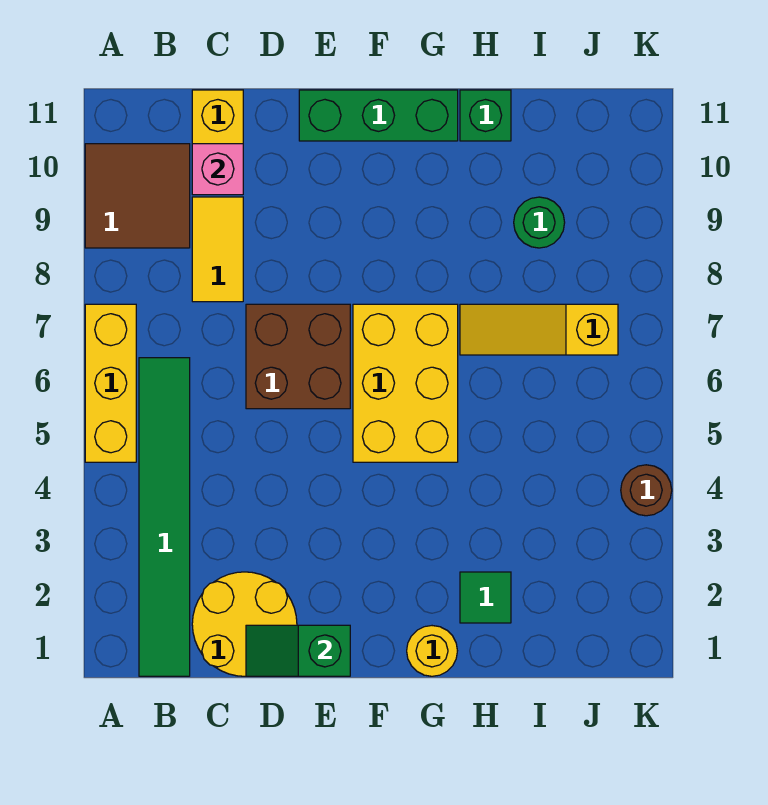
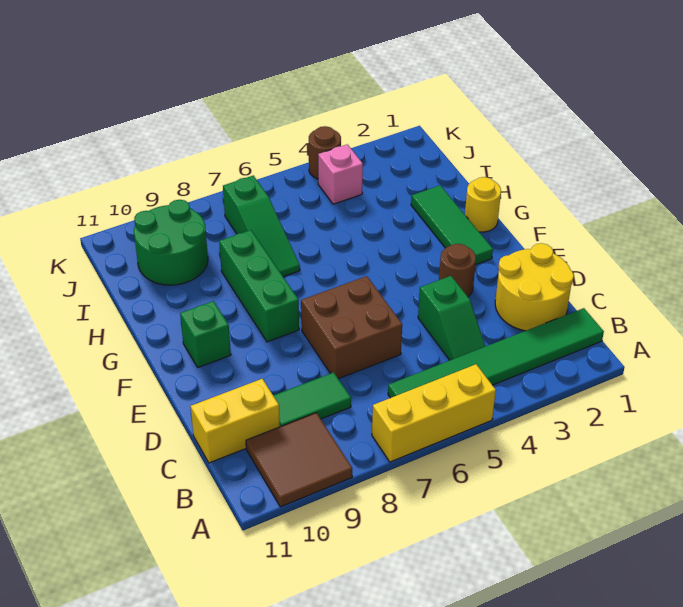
yellow 1x2 tile [192,197,243,302] -> green 1x2 tile [273,372,351,427]
pink 1x1 brick [192,144,243,195] -> pink 1x1 brick moved to [318,144,363,204]
green 1x2 slope [246,625,350,676] -> green 1x2 slope moved to [418,276,485,360]
none -> brown 1x1 round brick [439,244,476,297]
green 1x3 brick [299,90,458,141] -> green 1x3 brick moved to [219,230,299,342]
yellow 2x3 brick [353,304,458,462] -> none
green 1x1 tile [460,572,511,623] -> green 1x3 tile [411,185,493,265]
yellow 1x3 slope [460,304,618,355] -> green 1x3 slope [223,175,300,277]
green 1x1 brick [460,90,511,141] -> green 1x1 brick moved to [180,301,231,367]
green 1x1 round brick [514,197,565,248] -> green 2x2 round brick [134,200,208,285]

